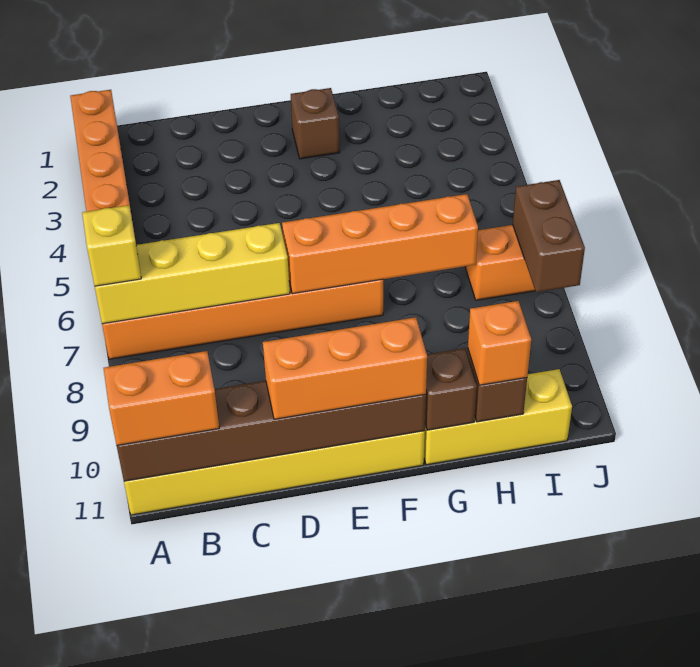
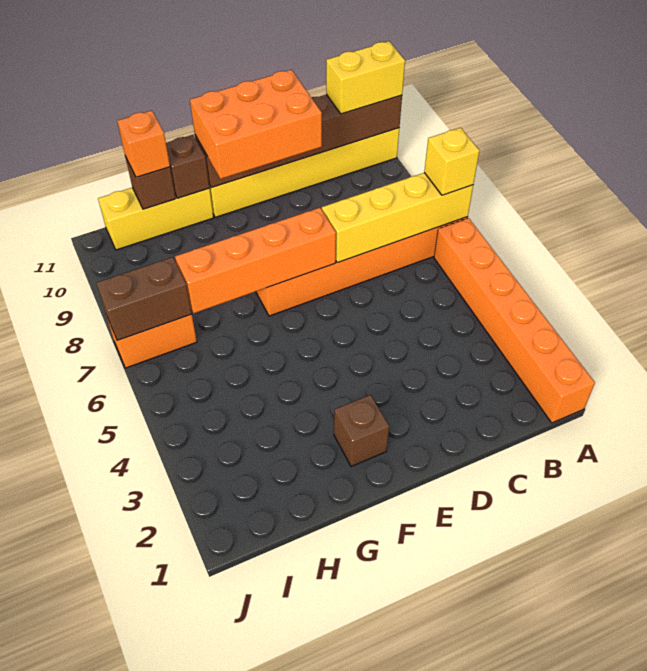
orange 1x2 brick [104,351,219,445] -> yellow 1x2 brick [326,41,405,114]
orange 1x3 brick [263,317,427,419] -> orange 2x3 brick [190,70,322,179]
brown 1x2 brick [513,180,585,292] -> brown 1x2 brick turned to [97,257,192,340]

